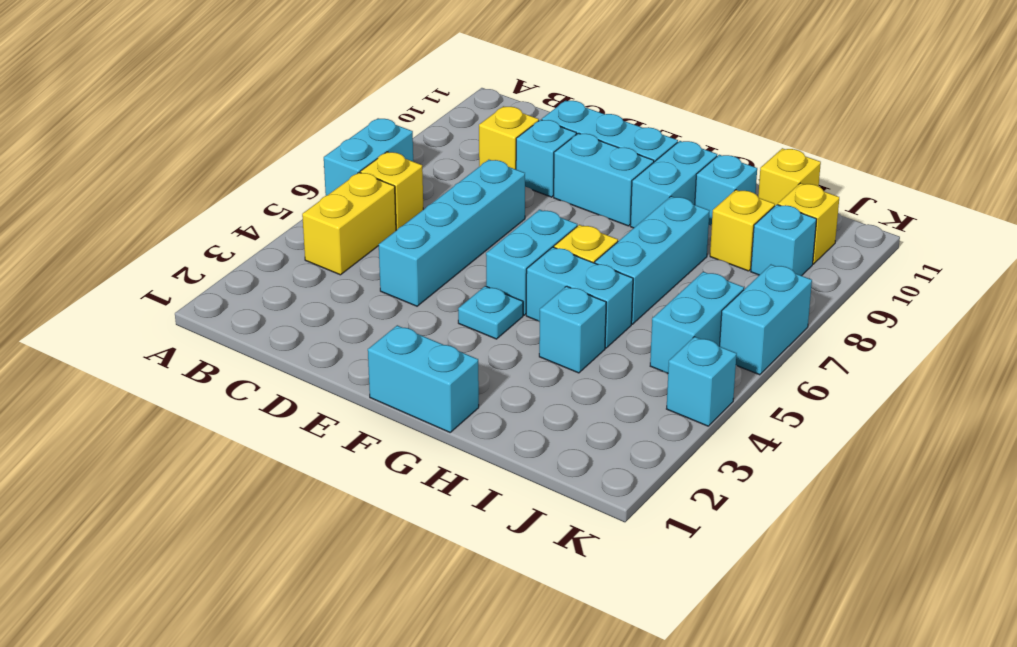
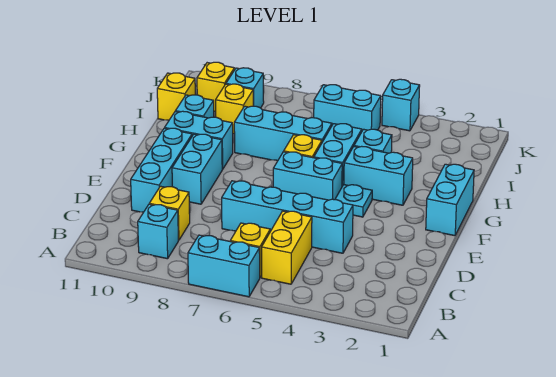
yellow 1x2 brick [302,172,396,275] -> yellow 1x2 brick turned to [262,211,312,284]
cyan 1x1 brick [516,120,576,197] -> cyan 1x1 brick moved to [138,204,178,259]
cyan 1x2 brick [720,265,812,375] -> cyan 1x2 brick moved to [344,146,413,205]

